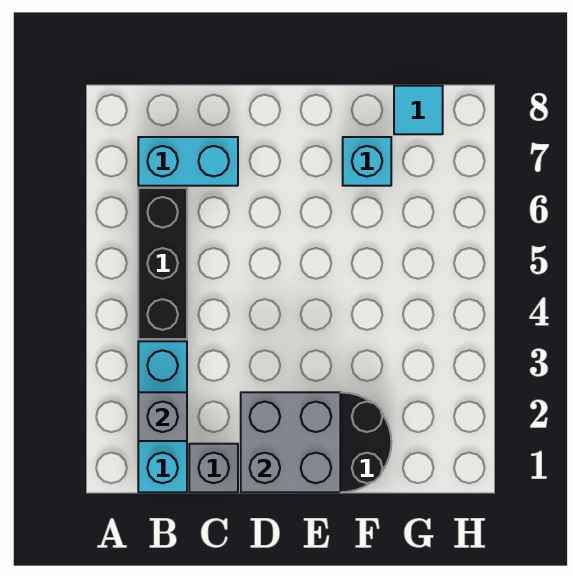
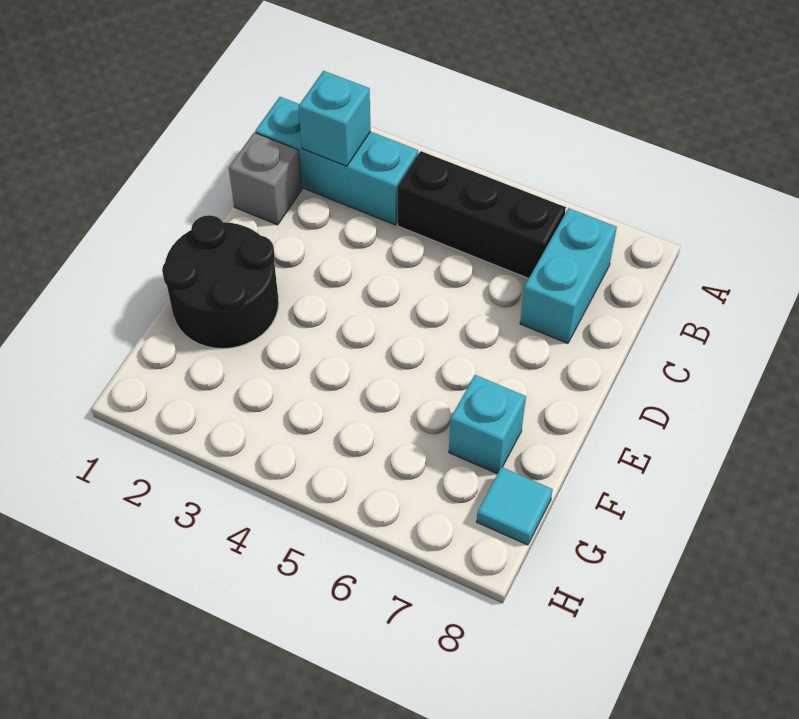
grey 1x1 brick [138,392,187,441] -> cyan 1x1 brick [299,71,371,166]
grey 2x2 brick [241,392,340,492] -> none

